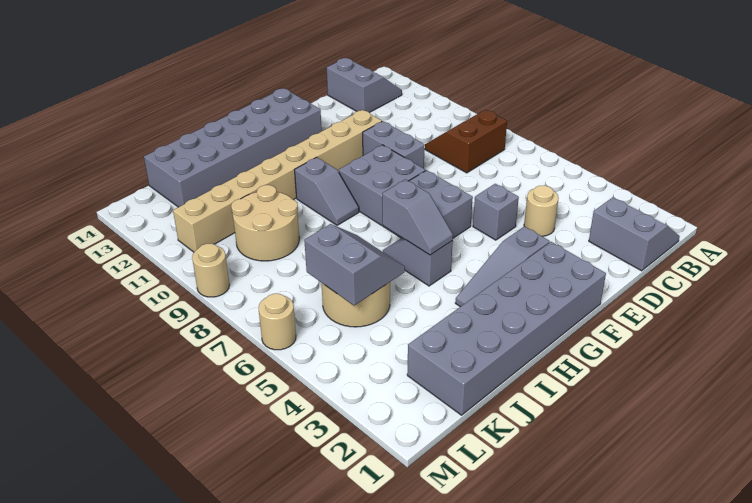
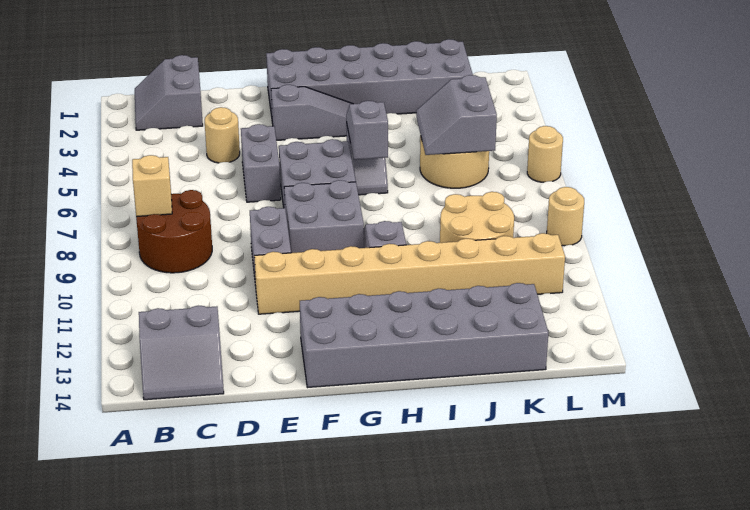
brown 2x2 slope [425,110,507,173] -> brown 2x2 round brick [136,190,212,273]
none -> tan 1x1 brick [132,155,172,217]
grey 2x2 slope [327,58,402,113] -> grey 2x2 slope turned to [139,306,224,400]
grey 1x1 brick [473,184,519,240] -> grey 1x2 brick [241,124,281,202]

